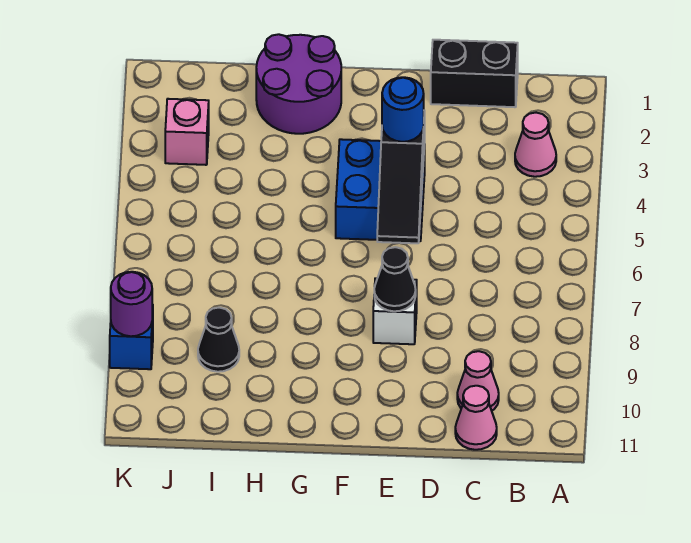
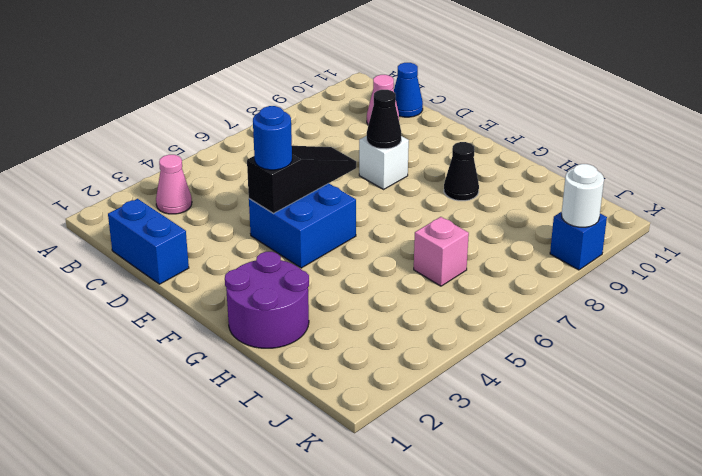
black 1x2 brick [431,40,518,107] -> blue 1x2 brick [108,199,189,284]
pink 1x1 cone [455,386,497,450] -> blue 1x1 cone [394,63,423,117]
black 1x1 cone [198,308,239,372] -> black 1x1 cone moved to [444,142,479,201]
pink 1x1 brick [165,99,209,165] -> pink 1x1 brick moved to [414,217,469,286]
purple 1x1 round brick [111,272,152,336] -> white 1x1 round brick [562,164,604,227]

